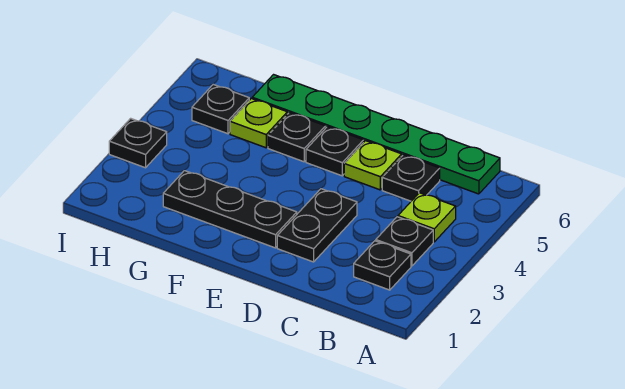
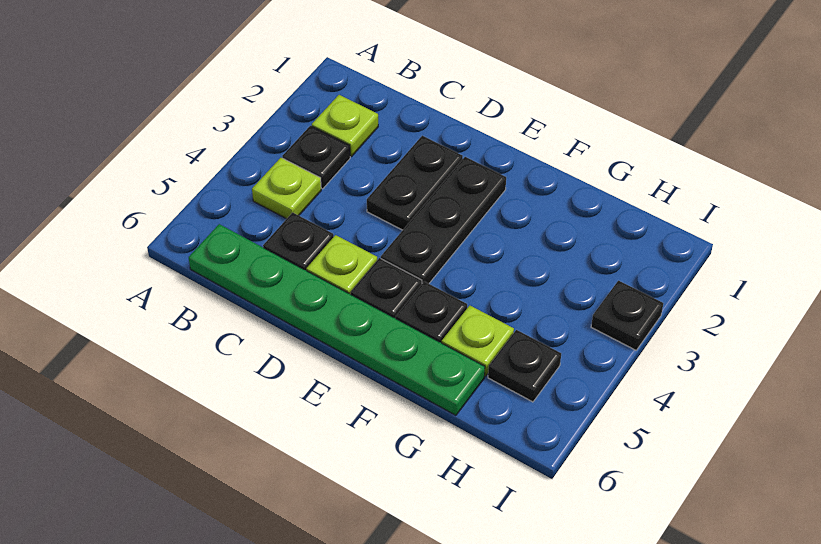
black 1x1 plate [354,241,411,290] -> lime 1x1 plate [312,95,378,157]
black 1x3 plate [163,171,297,248] -> black 1x3 plate turned to [381,157,506,284]

